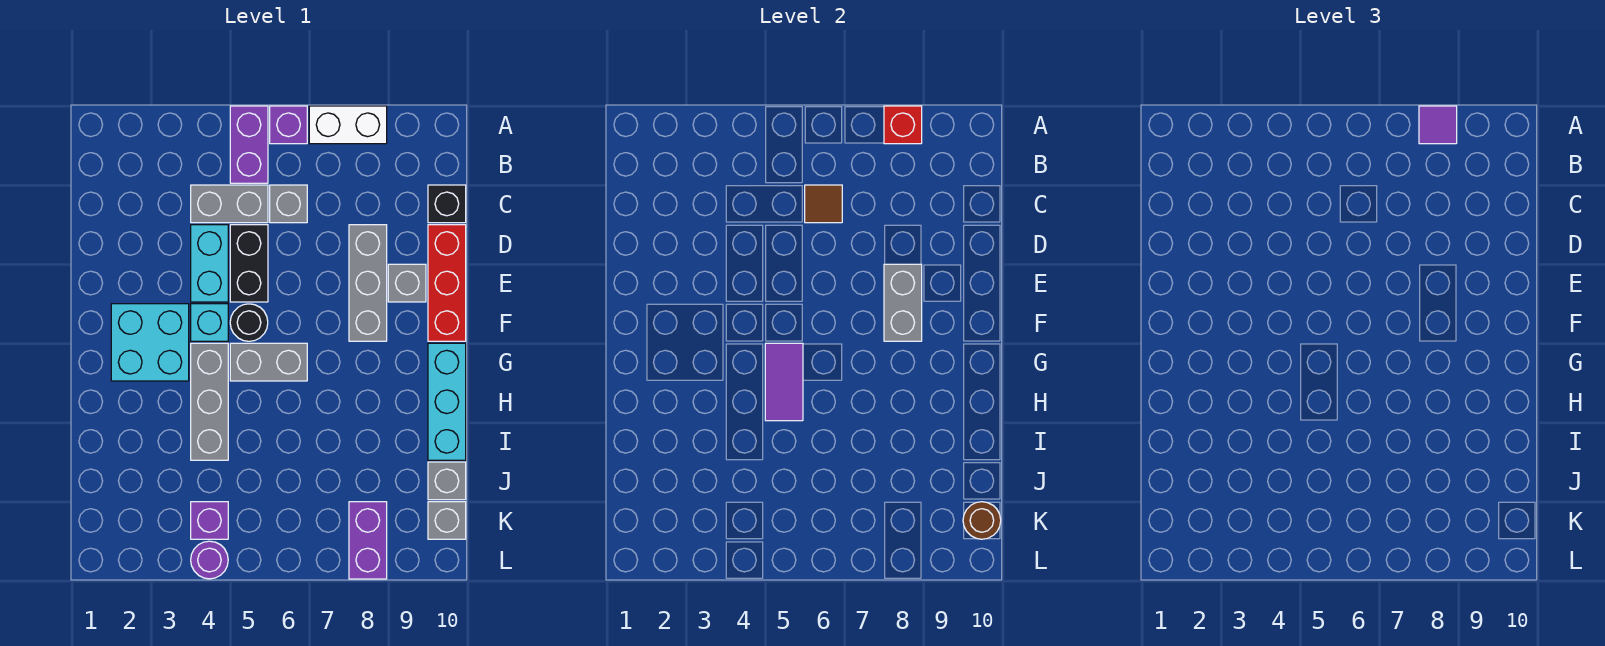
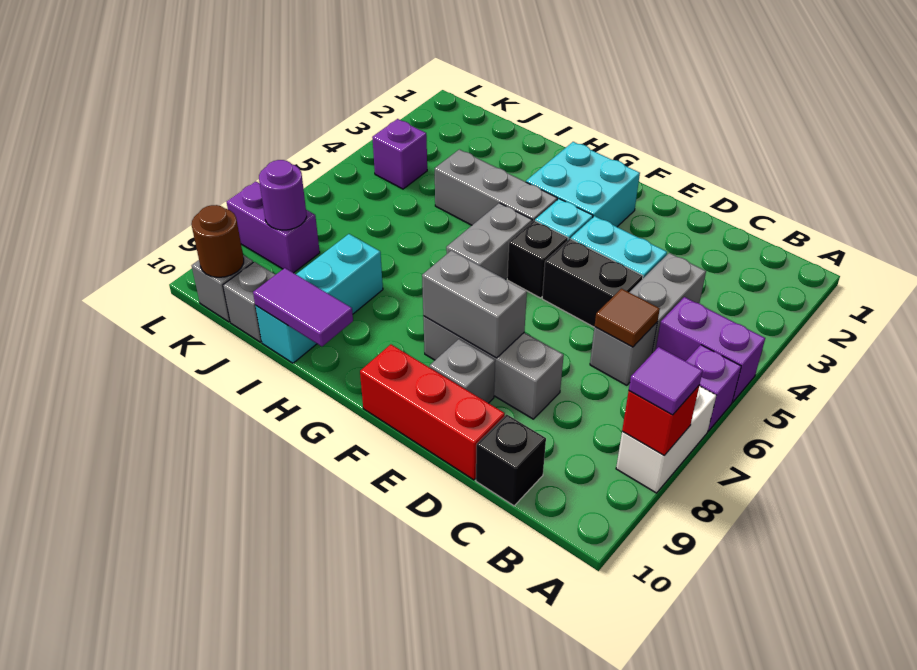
black 1x1 round brick [230,304,268,341] -> black 1x1 brick [507,221,568,298]
purple 1x2 tile [765,343,803,421] -> purple 1x2 tile moved to [253,268,353,346]
cyan 1x3 brick [428,343,466,460] -> cyan 1x3 brick turned to [256,234,383,363]
purple 1x1 round brick [191,541,228,579] -> purple 1x1 round brick moved to [259,160,307,230]

